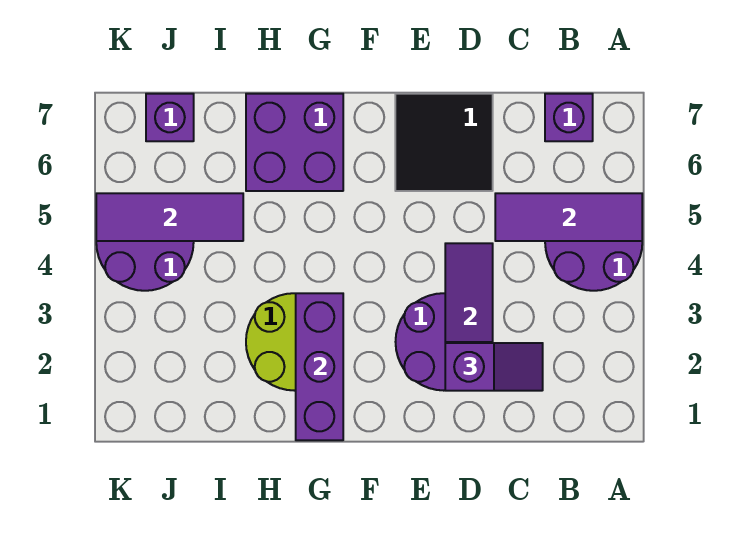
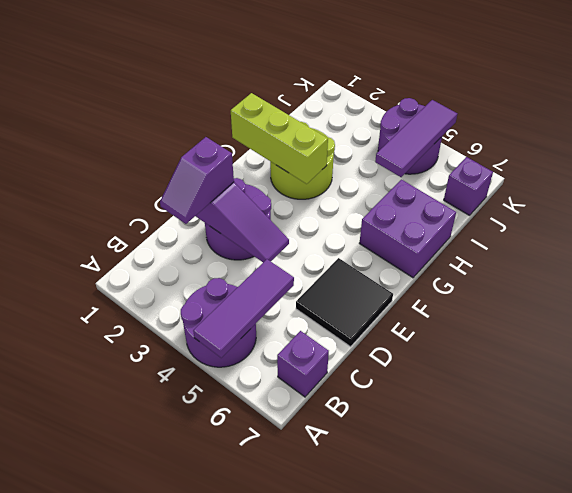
purple 1x3 brick [296,293,343,440] -> lime 1x3 brick [231,93,328,184]

